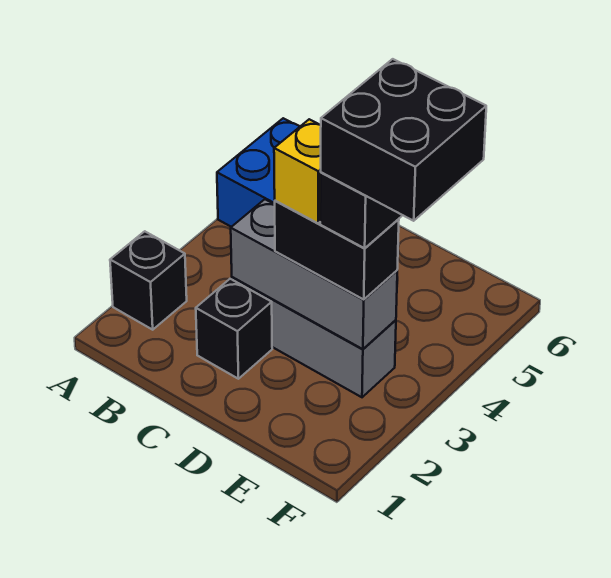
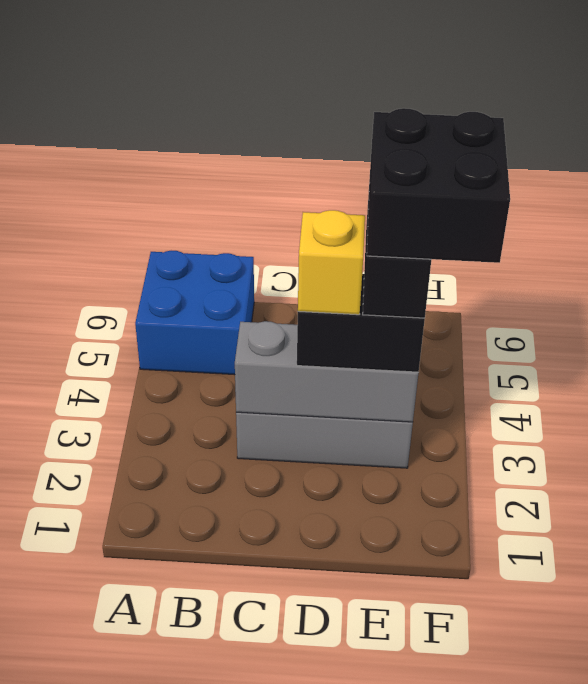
black 1x1 brick [110,231,187,330] -> none
black 1x1 brick [196,279,272,379] -> none

